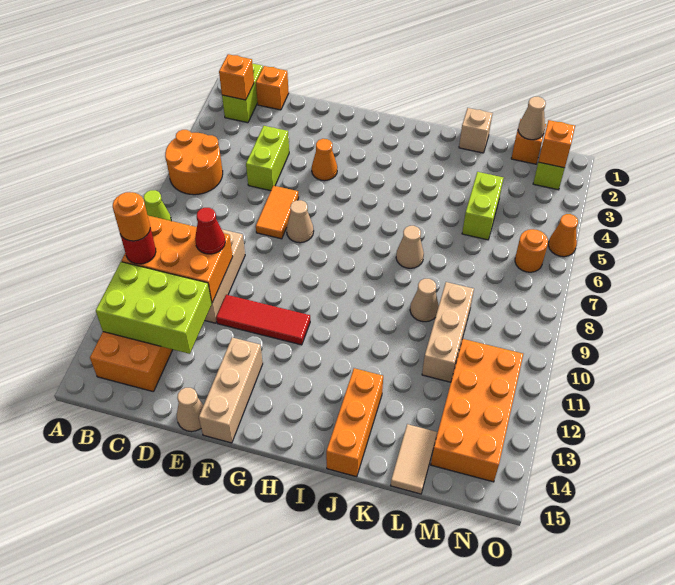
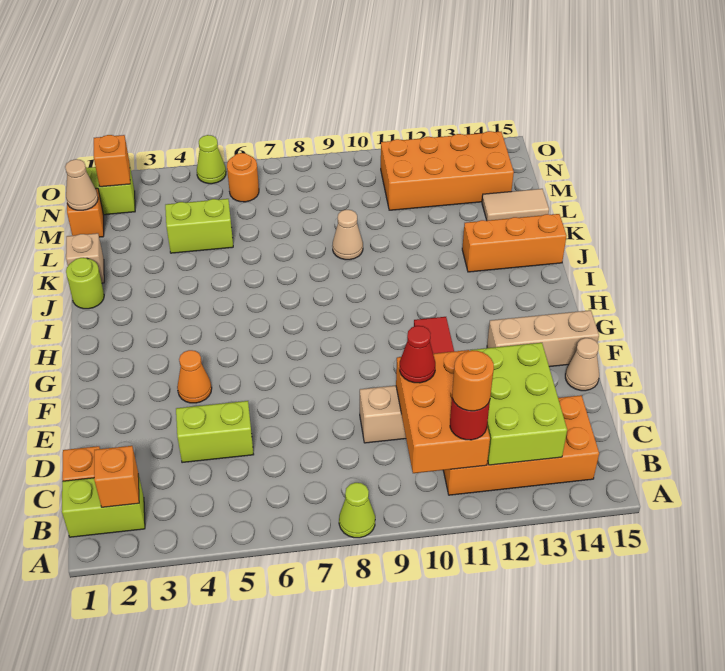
orange 2x2 round brick [165,130,223,195] -> none
orange 1x2 tile [256,186,299,239] -> none
tan 1x1 cone [287,200,314,243] -> none
none -> lime 1x1 round brick [66,258,104,309]
tan 1x1 cone [396,226,424,268] -> none
tan 1x3 brick [422,282,474,382] -> none
orange 1x1 cone [548,214,578,257] -> lime 1x1 cone [197,135,226,184]

